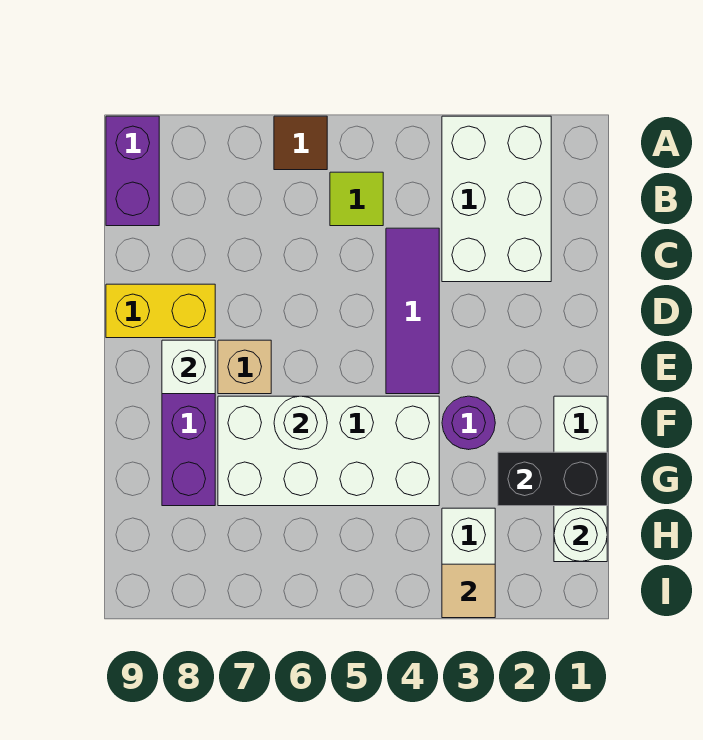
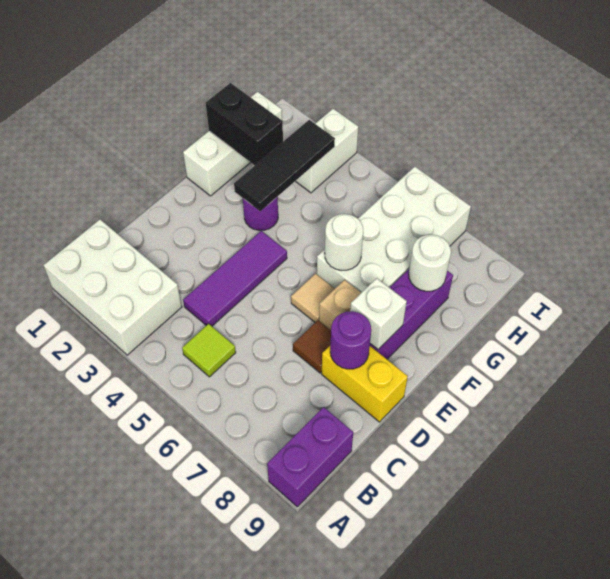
white 2x3 brick [442,116,551,282] -> white 2x3 brick turned to [44,220,182,355]
brown 1x1 tile [274,116,327,170] -> brown 1x1 tile moved to [293,320,331,373]
none -> purple 1x1 round brick [330,311,371,369]
none -> black 1x3 tile [234,120,335,211]
white 2x4 brick [218,396,439,506] -> white 2x4 brick turned to [317,167,471,293]
white 1x1 round brick [554,508,607,561] -> white 1x1 round brick moved to [409,235,451,291]
tan 1x1 tile [442,564,495,618] -> tan 1x1 tile moved to [291,274,335,322]

